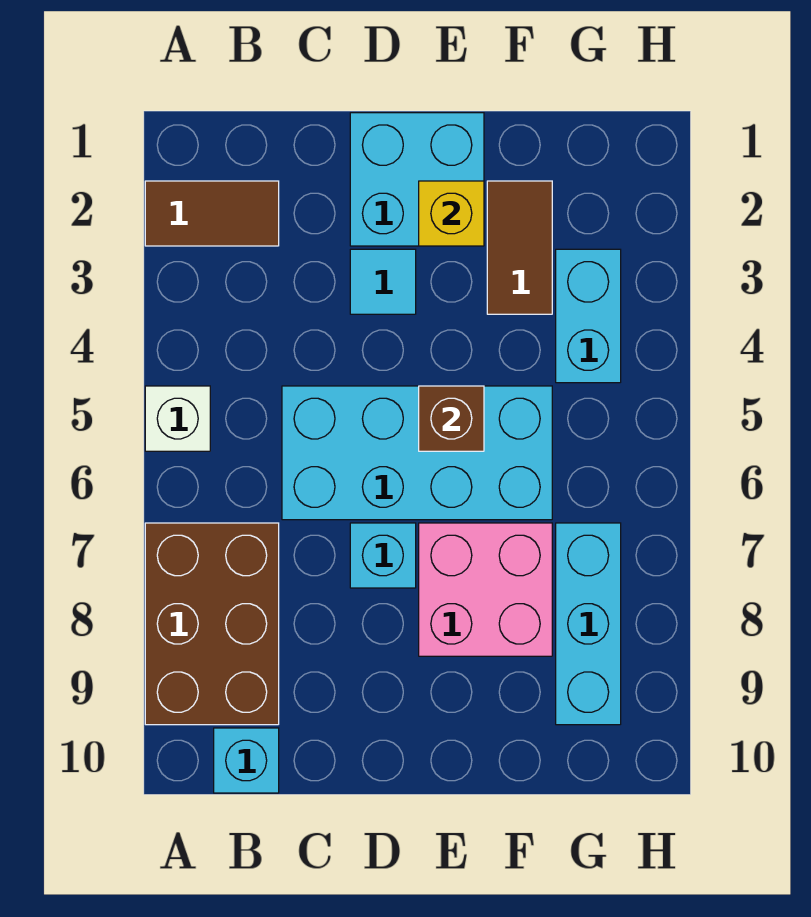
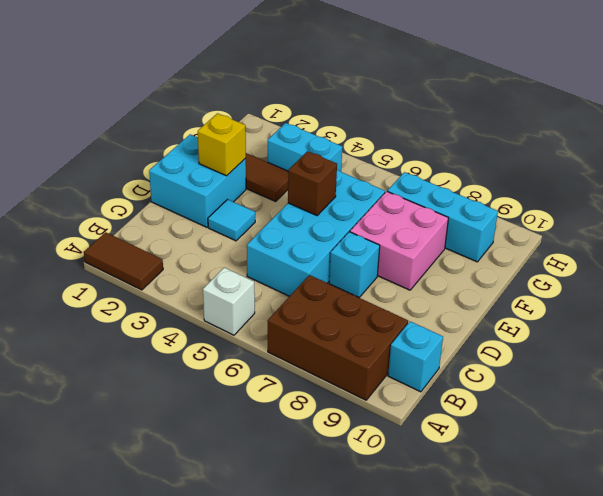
brown 1x2 tile [145,181,279,246] -> brown 1x2 tile turned to [84,232,163,290]

